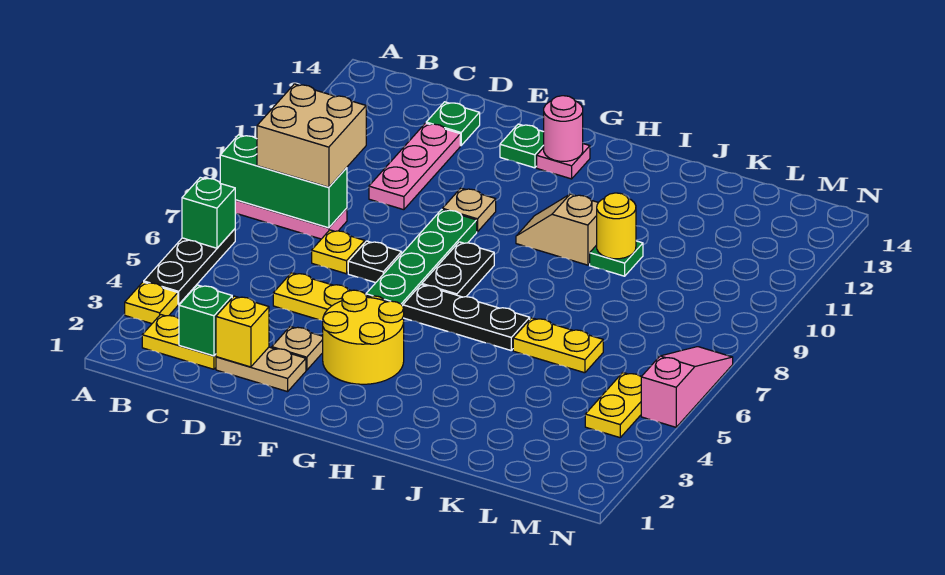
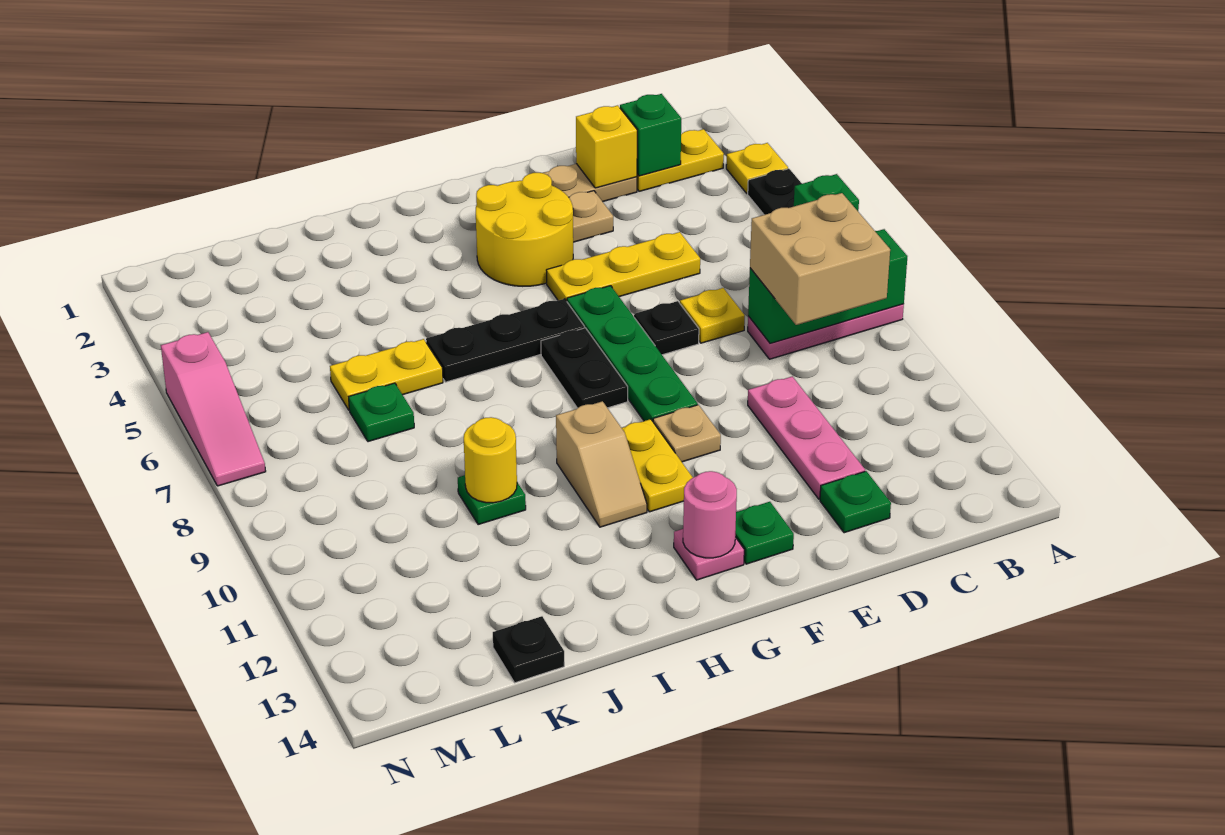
tan 1x2 slope [516,194,598,265] -> tan 1x2 slope turned to [556,401,647,527]
none -> green 1x1 plate [349,383,414,442]
none -> black 1x1 plate [493,616,564,683]
yellow 1x2 plate [585,373,641,438] -> yellow 1x2 plate moved to [622,419,693,512]

